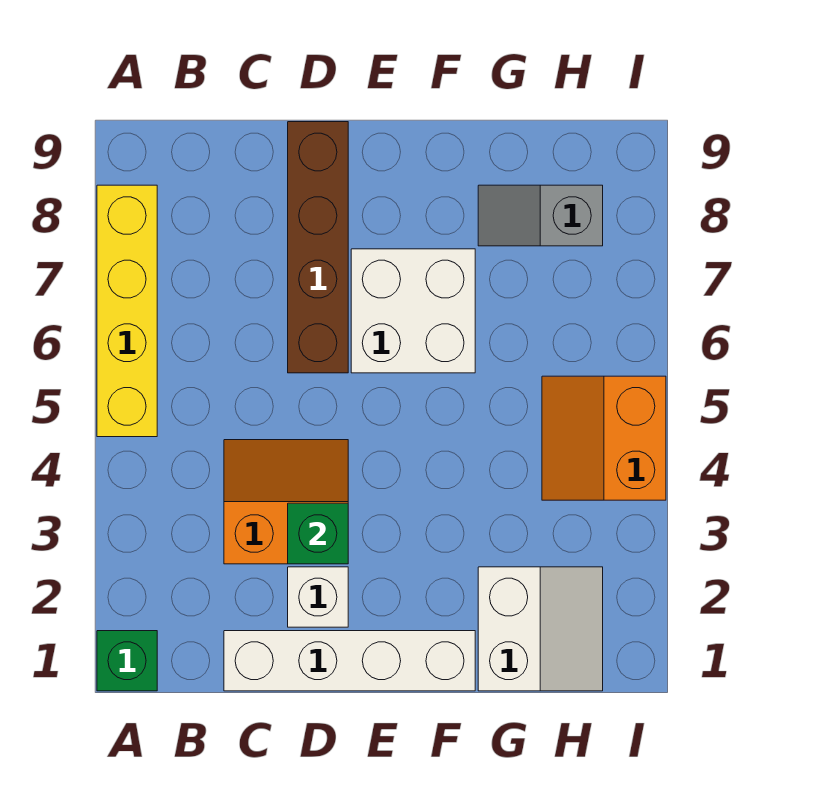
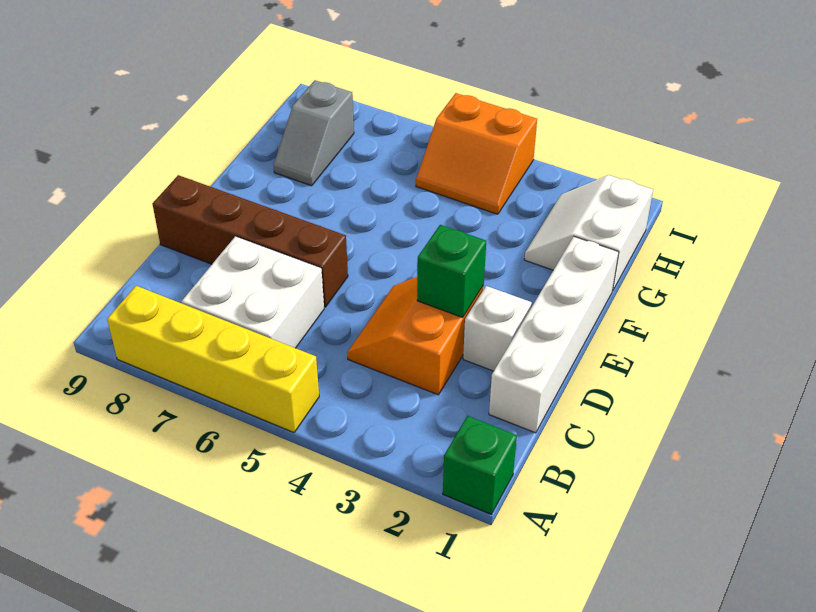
white 2x2 brick [351,249,475,373] -> white 2x2 brick moved to [182,236,324,348]
white 2x2 slope [478,567,603,691] -> white 2x2 slope turned to [524,175,653,291]

